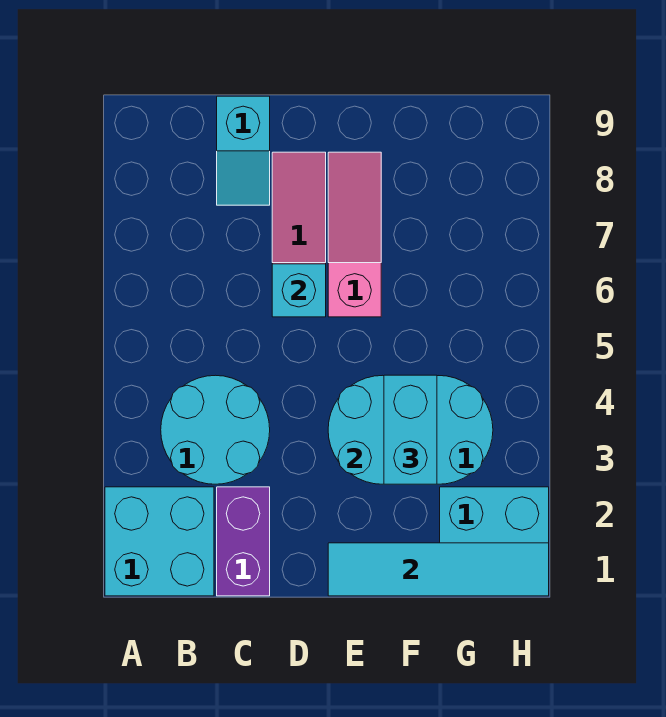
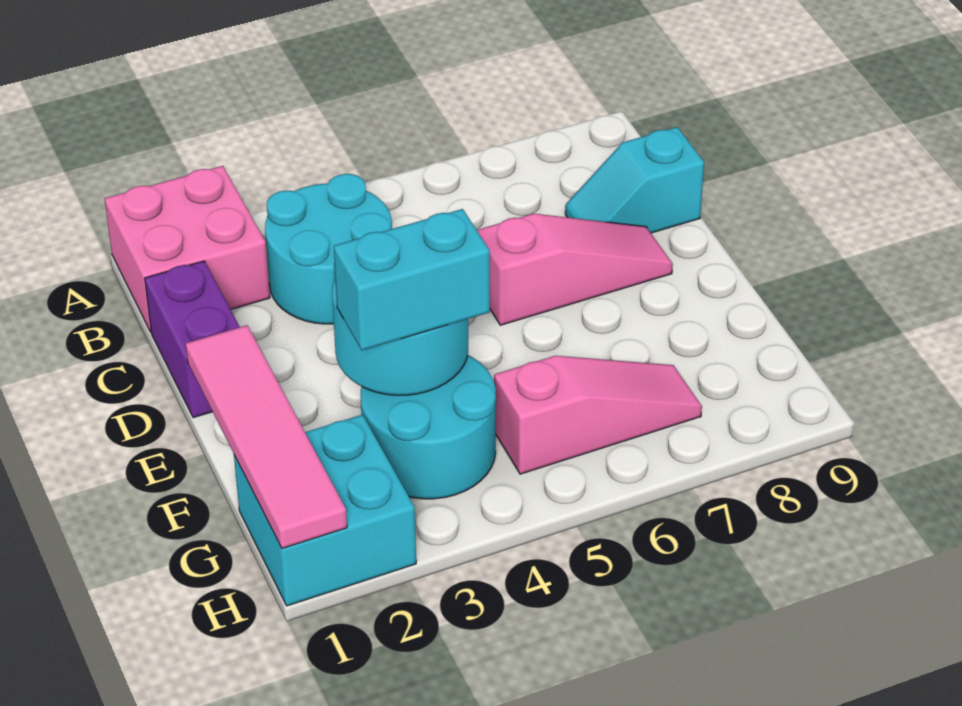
cyan 2x2 brick [105,487,214,596] -> pink 2x2 brick [105,166,270,332]
purple 1x2 brick [217,487,270,596] -> purple 1x2 brick turned to [145,261,240,418]
cyan 1x1 brick [272,264,326,317] -> none
cyan 1x4 tile [328,543,549,596] -> pink 1x4 tile [186,325,347,548]
pink 1x3 slope [328,152,381,317] -> pink 1x3 slope moved to [494,356,702,474]

